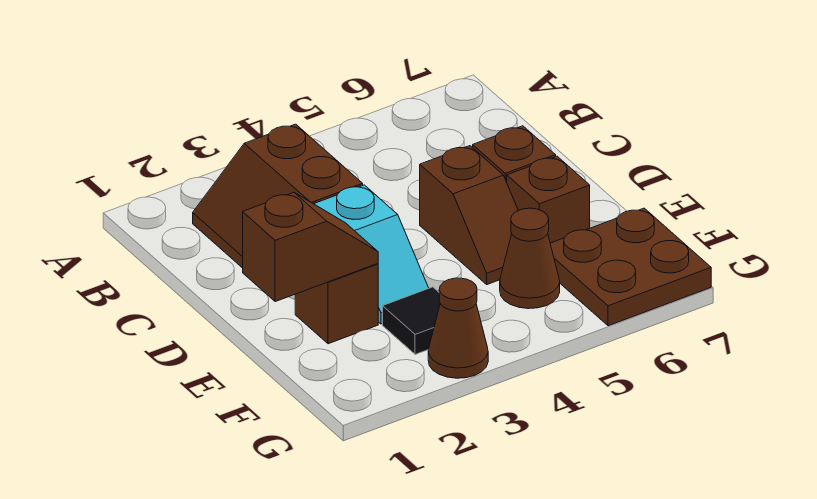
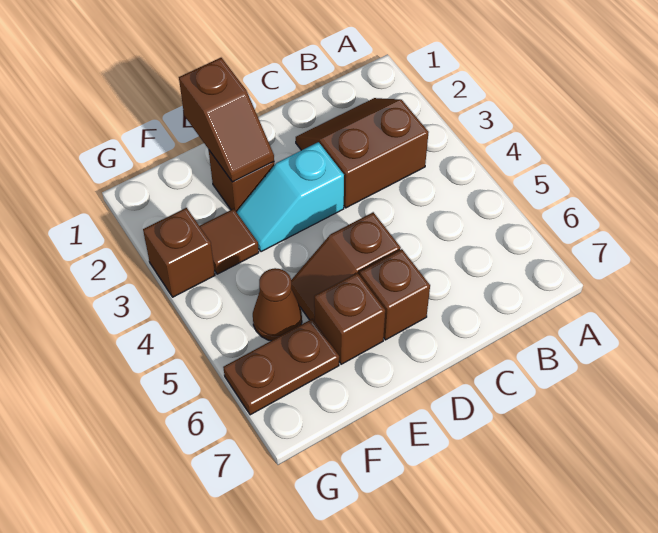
black 1x1 tile [383,287,440,354] -> brown 1x1 tile [200,209,259,274]
brown 2x2 plate [550,208,711,326] -> brown 1x2 plate [223,319,339,415]
brown 1x1 cone [428,278,488,378] -> brown 1x1 brick [143,208,215,297]

